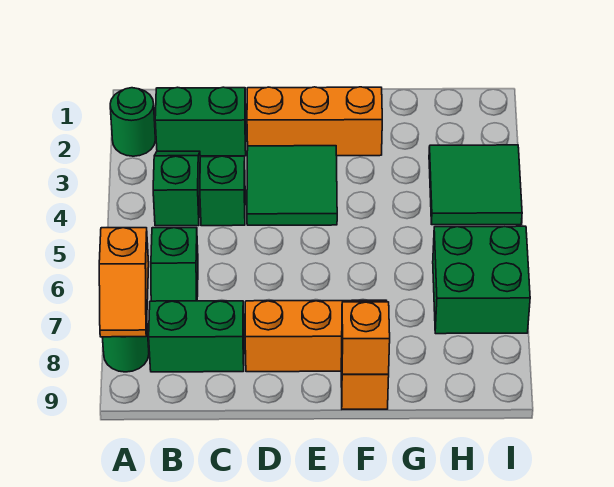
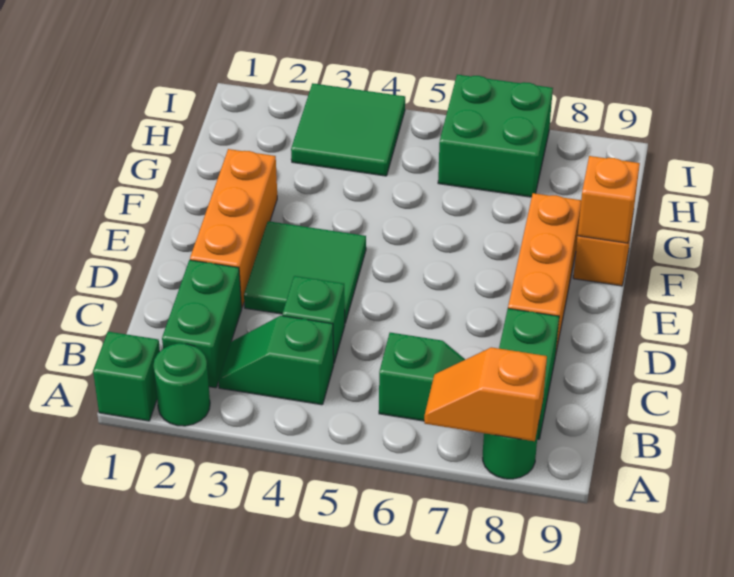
none -> green 1x1 brick [93,332,160,421]
orange 1x2 slope [99,228,149,337] -> orange 1x2 slope turned to [424,347,547,441]

